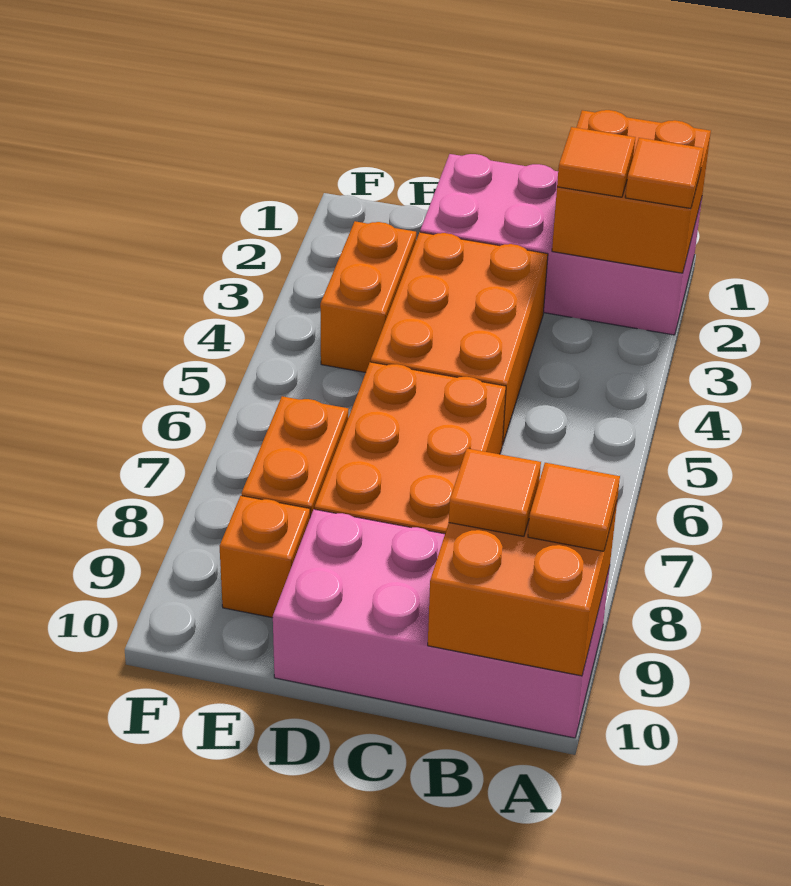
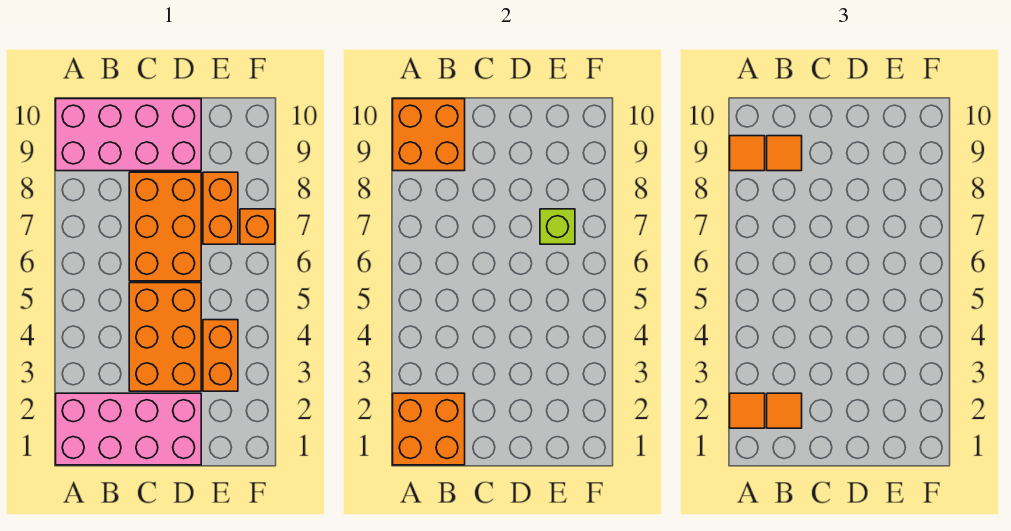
none -> lime 1x1 brick [540,209,575,244]
orange 1x1 brick [220,496,310,618] -> orange 1x1 brick moved to [240,209,275,244]

